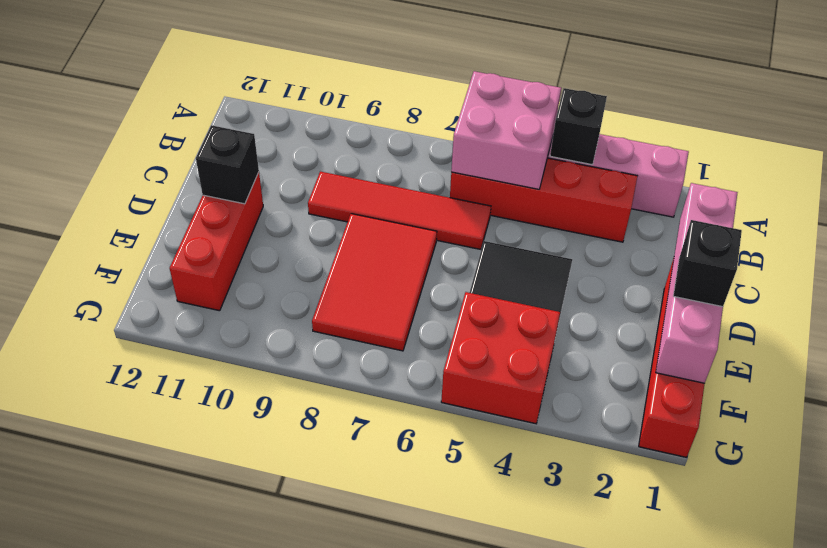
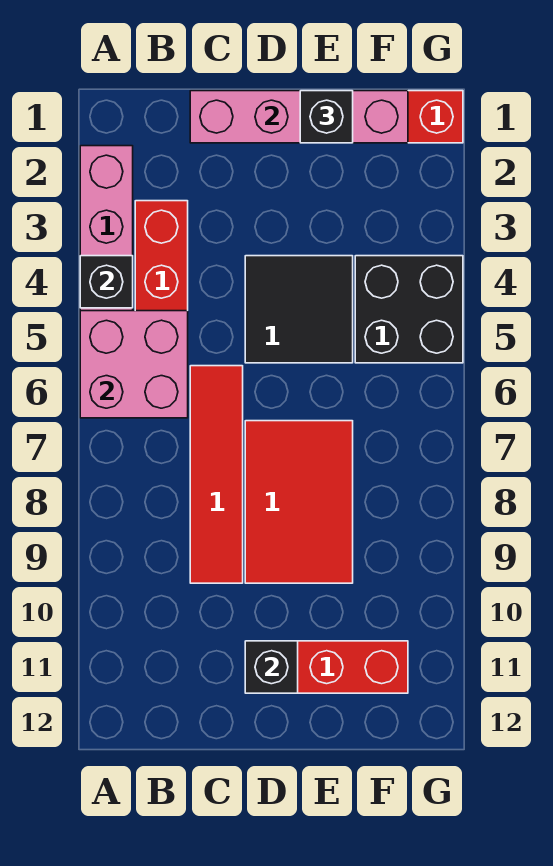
red 2x3 tile [312,214,437,351] -> red 2x3 tile turned to [245,421,353,583]
red 2x2 brick [441,292,560,424] -> black 2x2 brick [355,256,463,363]

